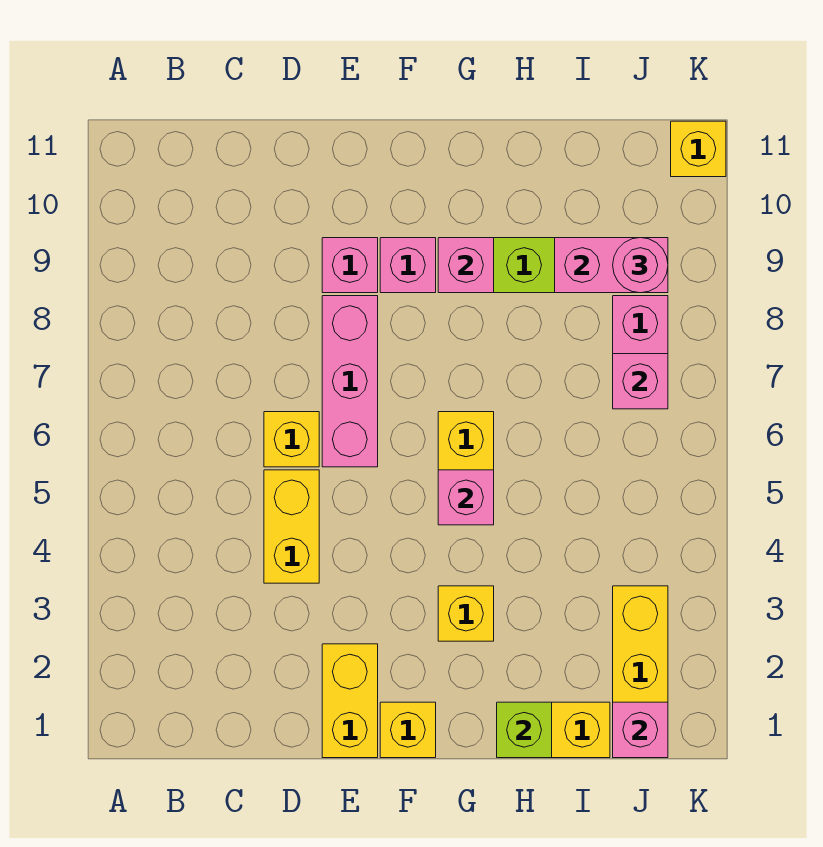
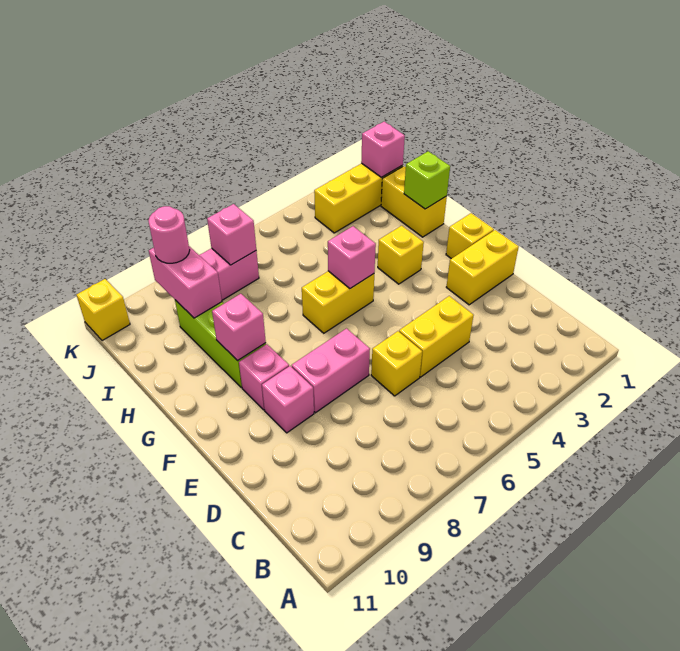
pink 1x3 brick [322,296,378,467] -> pink 1x2 brick [292,329,370,413]

